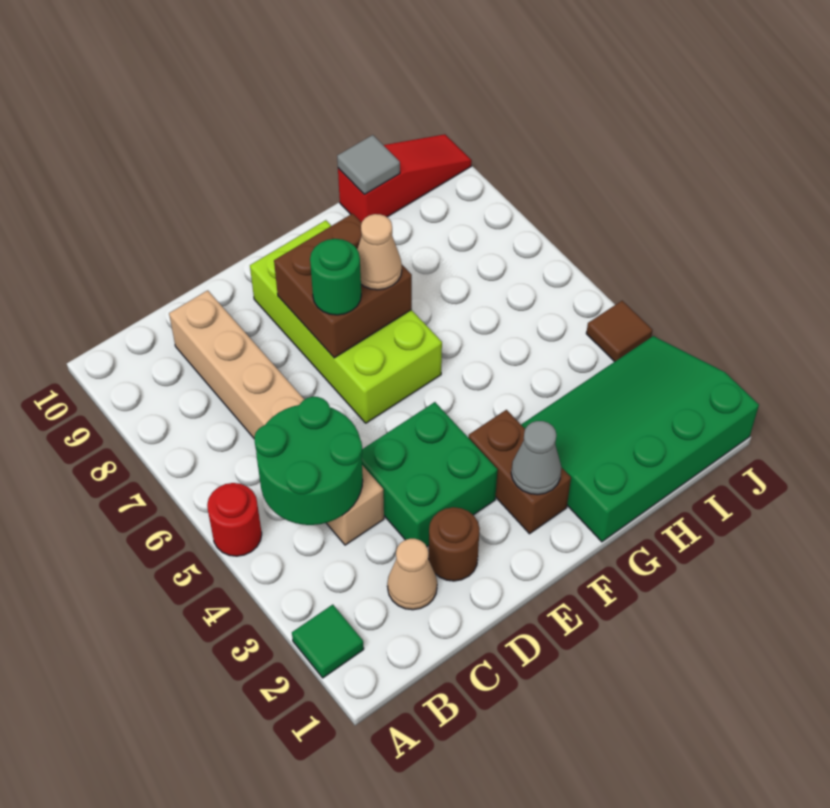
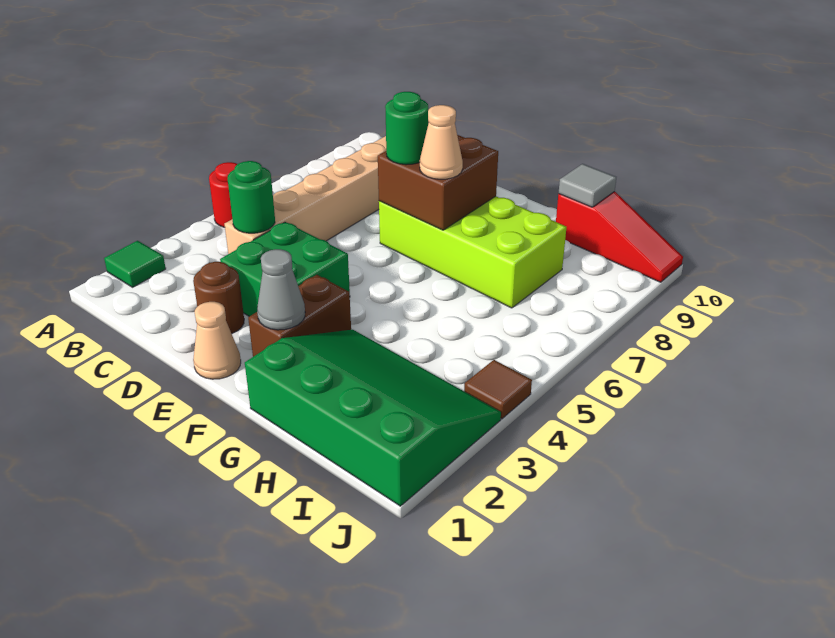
green 2x2 round brick [254,397,363,525] -> green 1x1 round brick [228,161,275,233]
tan 1x1 cone [387,539,437,610] -> tan 1x1 cone moved to [193,302,241,379]
lime 2x4 brick [250,220,442,423] -> lime 2x4 brick turned to [379,196,566,308]

